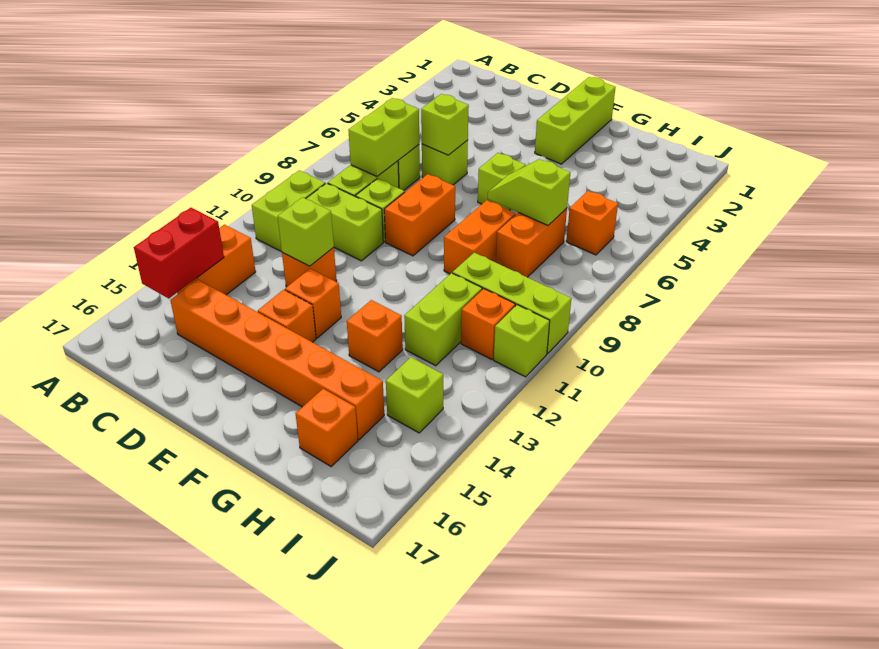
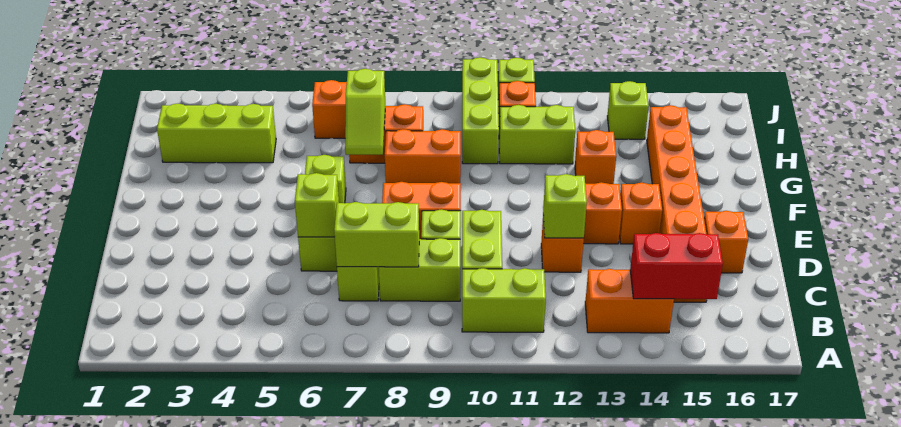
lime 1x3 brick [535,77,616,164] -> lime 1x3 brick moved to [157,104,276,163]
orange 1x1 brick [296,389,358,466] -> orange 1x1 brick moved to [704,211,748,273]

